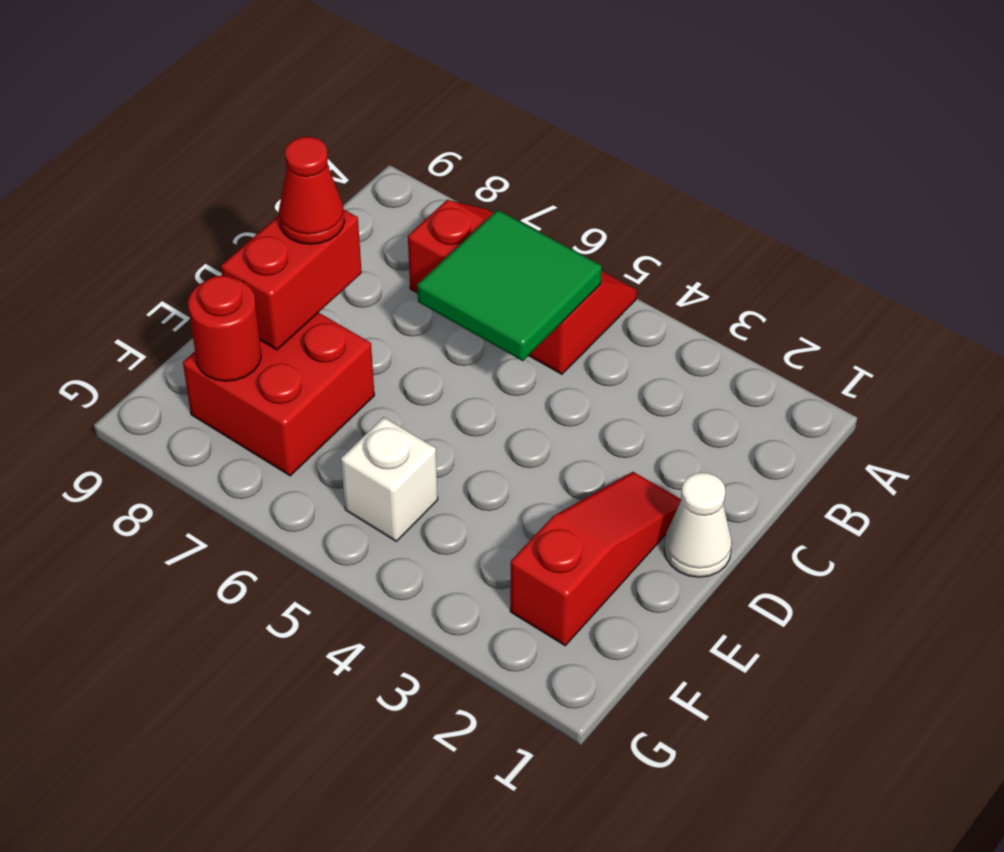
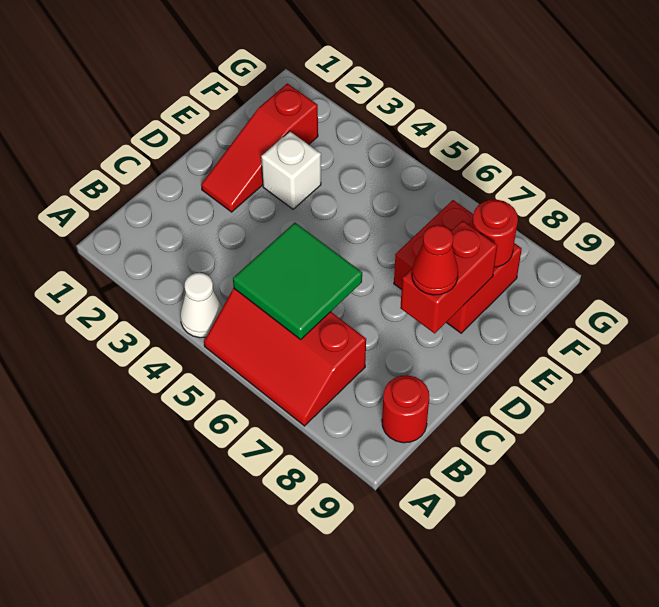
none -> red 1x1 round brick [382,375,429,443]
white 1x1 cone [664,473,732,577] -> white 1x1 cone moved to [181,273,222,338]
white 1x1 brick [341,417,438,541] -> white 1x1 brick moved to [261,132,321,209]

